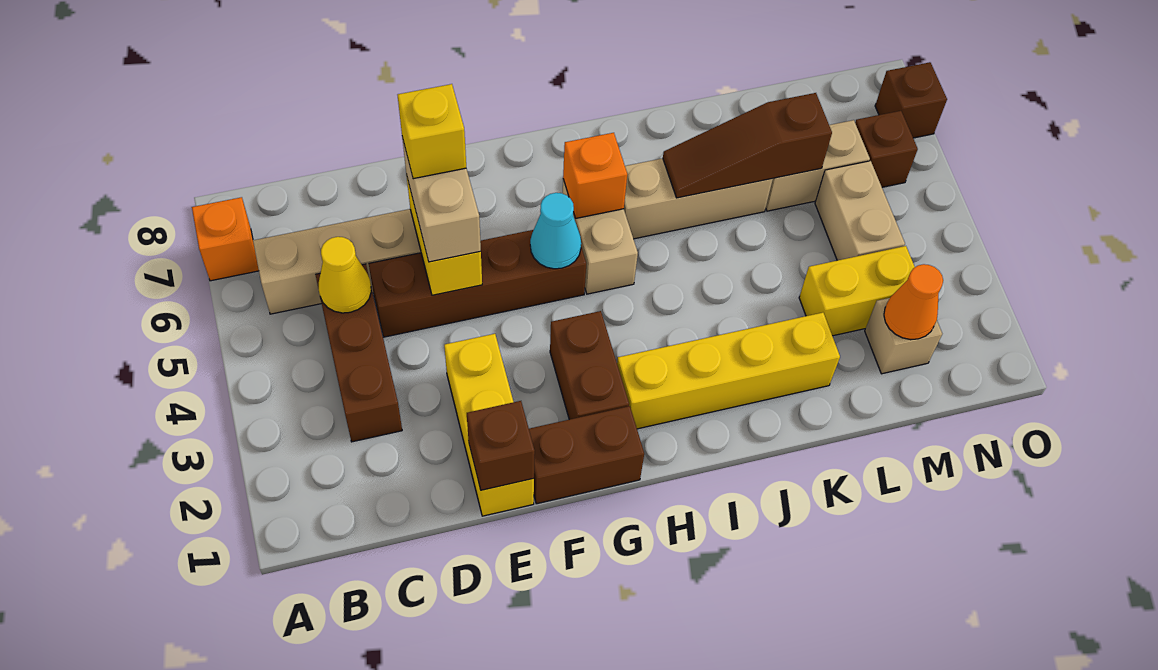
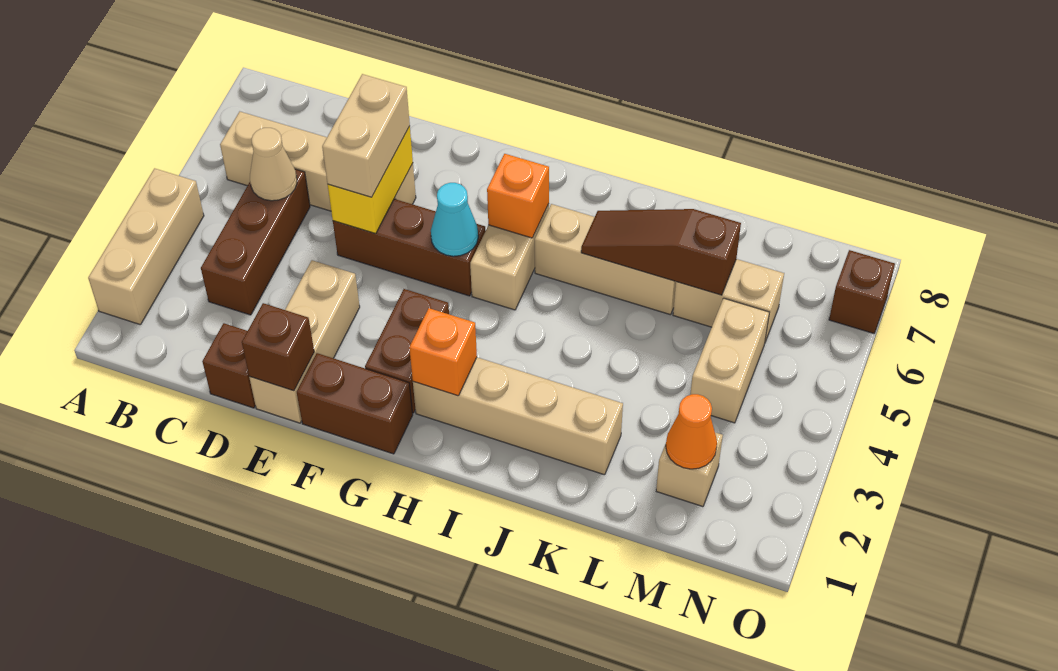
none -> tan 1x3 brick [88,168,204,324]
orange 1x1 brick [192,197,259,281] -> orange 1x1 brick moved to [409,308,477,396]
yellow 1x1 cone [319,237,371,313] -> tan 1x1 cone [250,128,297,201]
brown 1x4 brick [369,230,586,337] -> brown 1x3 brick [333,199,486,296]
yellow 1x3 brick [444,334,534,516] -> tan 1x3 brick [249,260,360,423]
yellow 1x1 brick [398,84,466,179] -> none
yellow 1x4 brick [617,313,840,429] -> tan 1x4 brick [413,357,623,475]
yellow 1x2 brick [799,246,915,336] -> none
brown 1x1 brick [855,111,918,187] -> brown 1x1 brick moved to [202,323,255,408]

